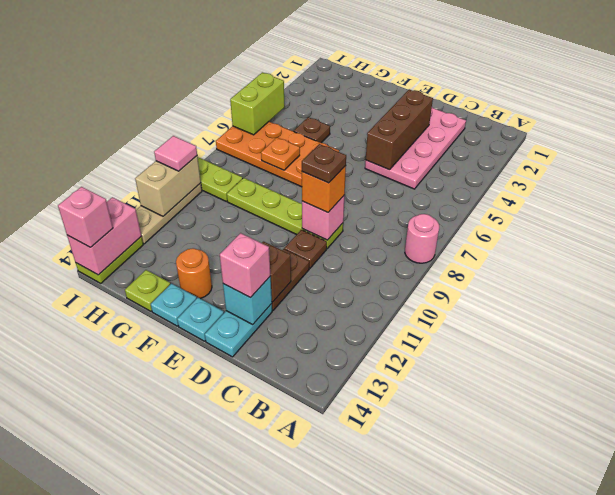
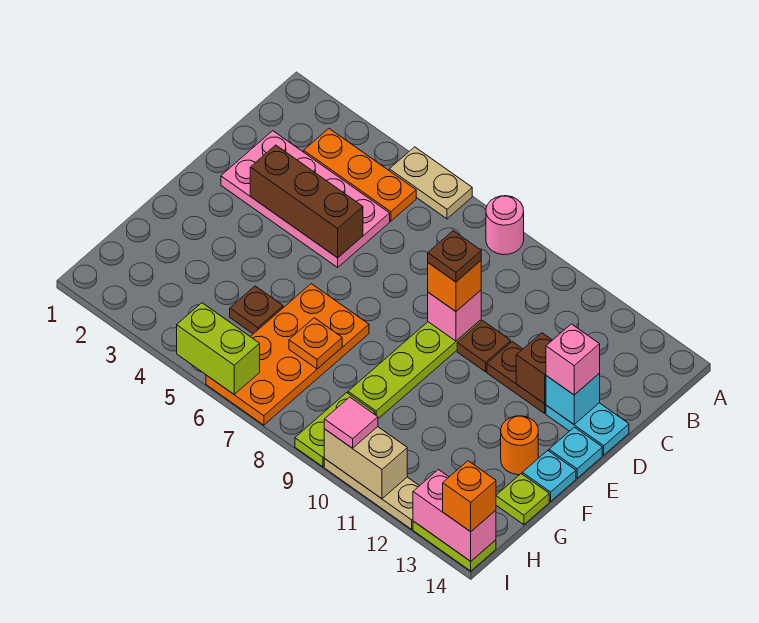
none -> tan 1x2 plate [389,147,472,219]
none -> orange 1x3 plate [304,129,416,221]
pink 1x1 brick [58,187,113,247] -> orange 1x1 brick [443,461,496,532]

